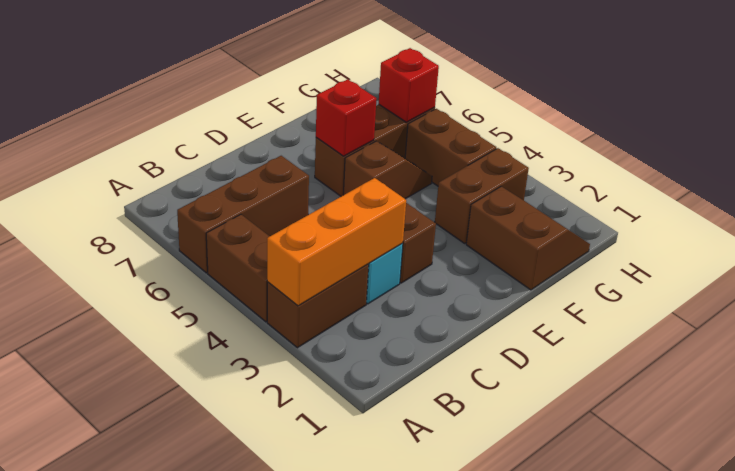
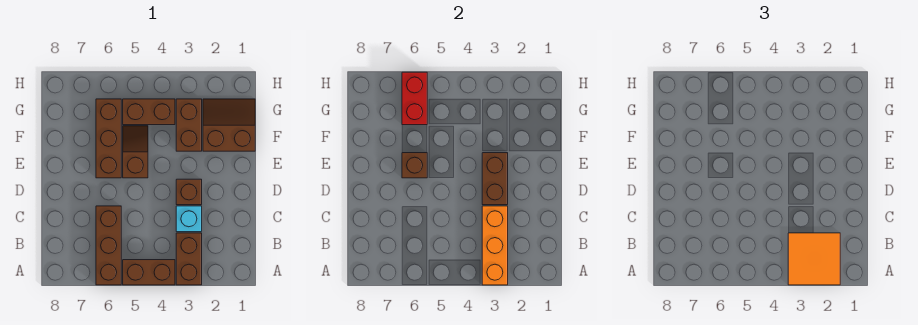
none -> orange 2x2 tile [788,233,840,285]
none -> brown 1x2 brick [482,153,508,205]
red 1x1 brick [316,79,377,156] -> brown 1x1 brick [402,153,427,178]
red 1x1 brick [379,48,439,122] -> red 1x2 brick [402,72,427,125]

